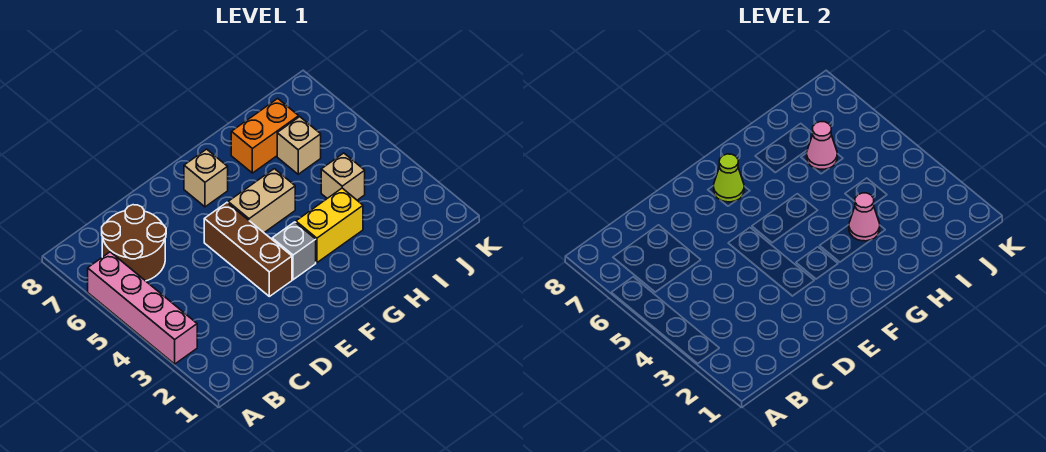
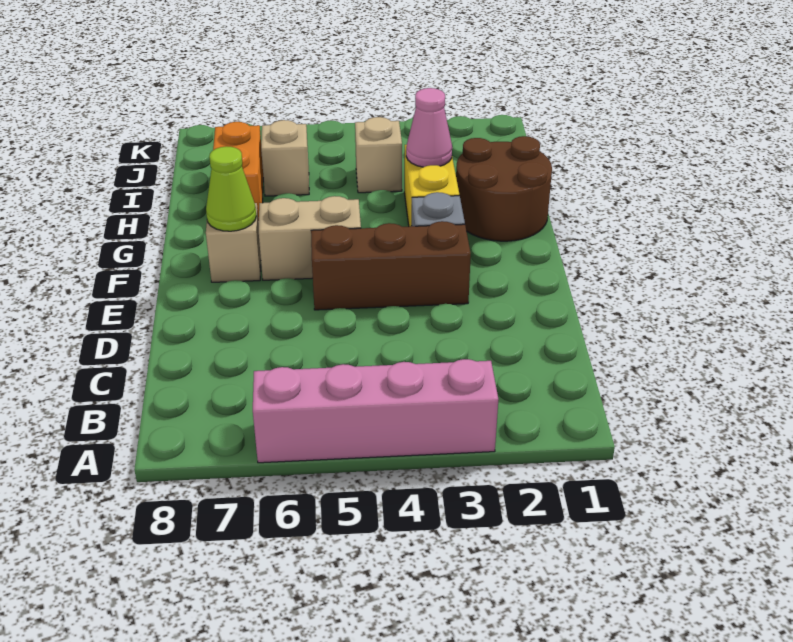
brown 2x2 round brick [102,205,166,281] -> brown 2x2 round brick moved to [456,136,552,241]
tan 1x2 brick [228,169,295,233] -> tan 1x2 brick turned to [259,196,361,280]
pink 1x1 cone [807,122,837,169] -> none

